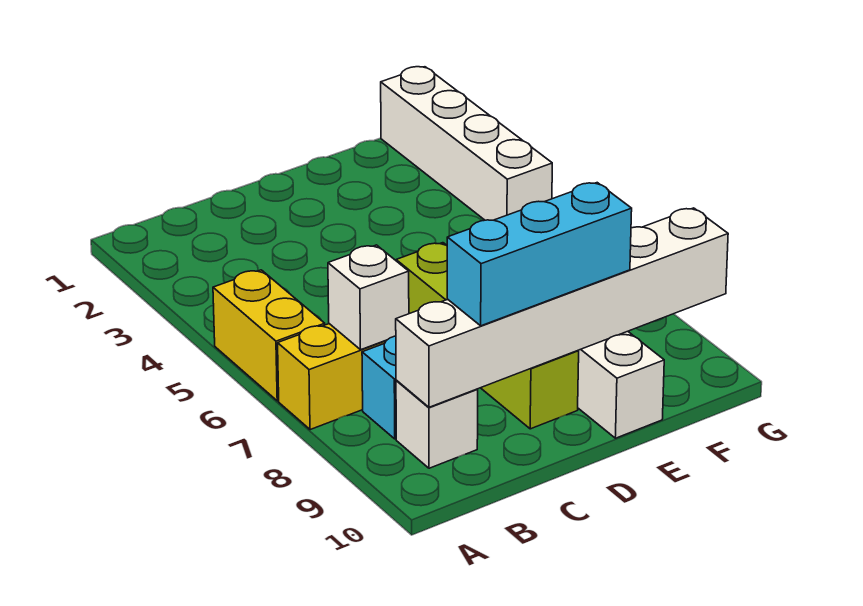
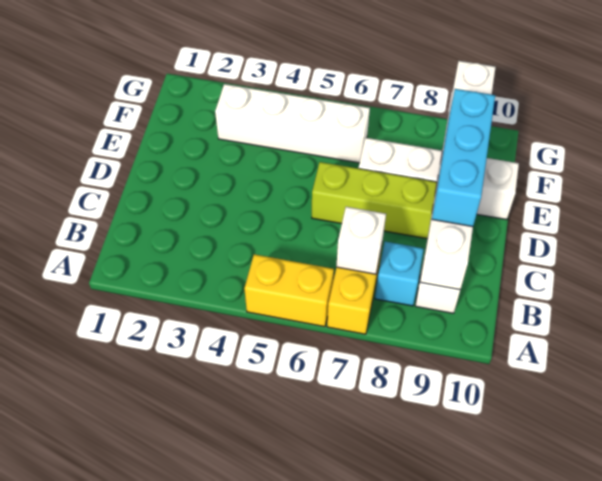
white 1x4 brick [381,67,552,220] -> white 1x4 brick moved to [215,84,370,163]

